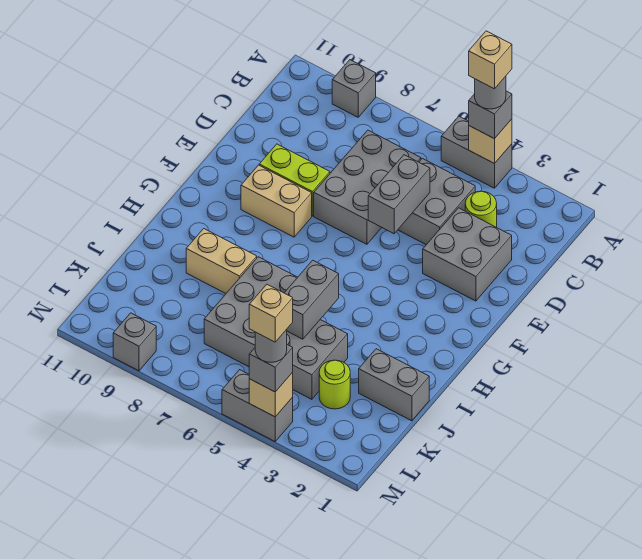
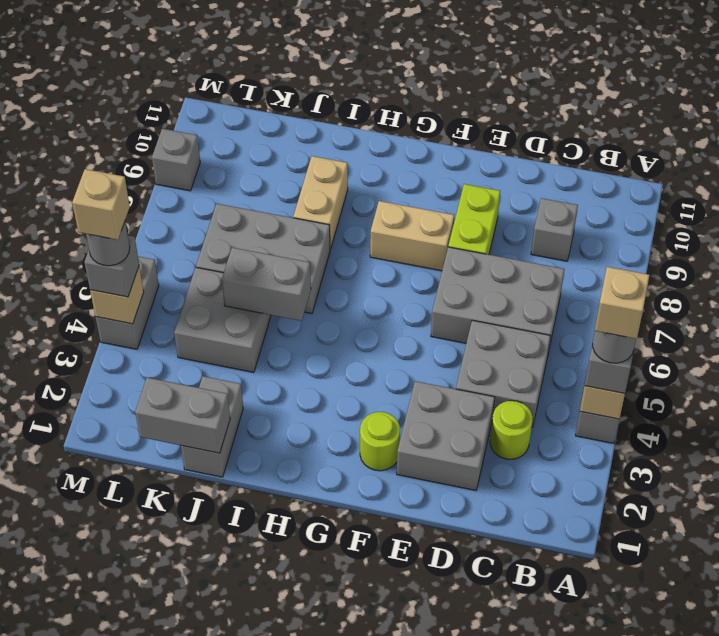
grey 1x1 brick [332,60,376,117] -> grey 1x1 brick moved to [531,198,578,261]
grey 1x2 brick [368,155,430,234] -> grey 1x2 brick moved to [135,378,230,453]
tan 1x2 brick [241,165,312,237] -> tan 1x2 brick turned to [370,201,454,271]
lime 1x1 round brick [319,360,350,409] -> lime 1x1 round brick moved to [360,412,400,471]

